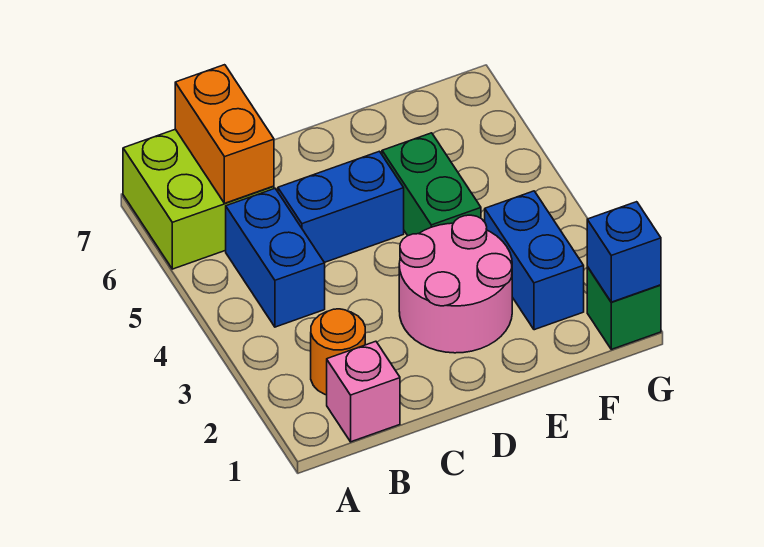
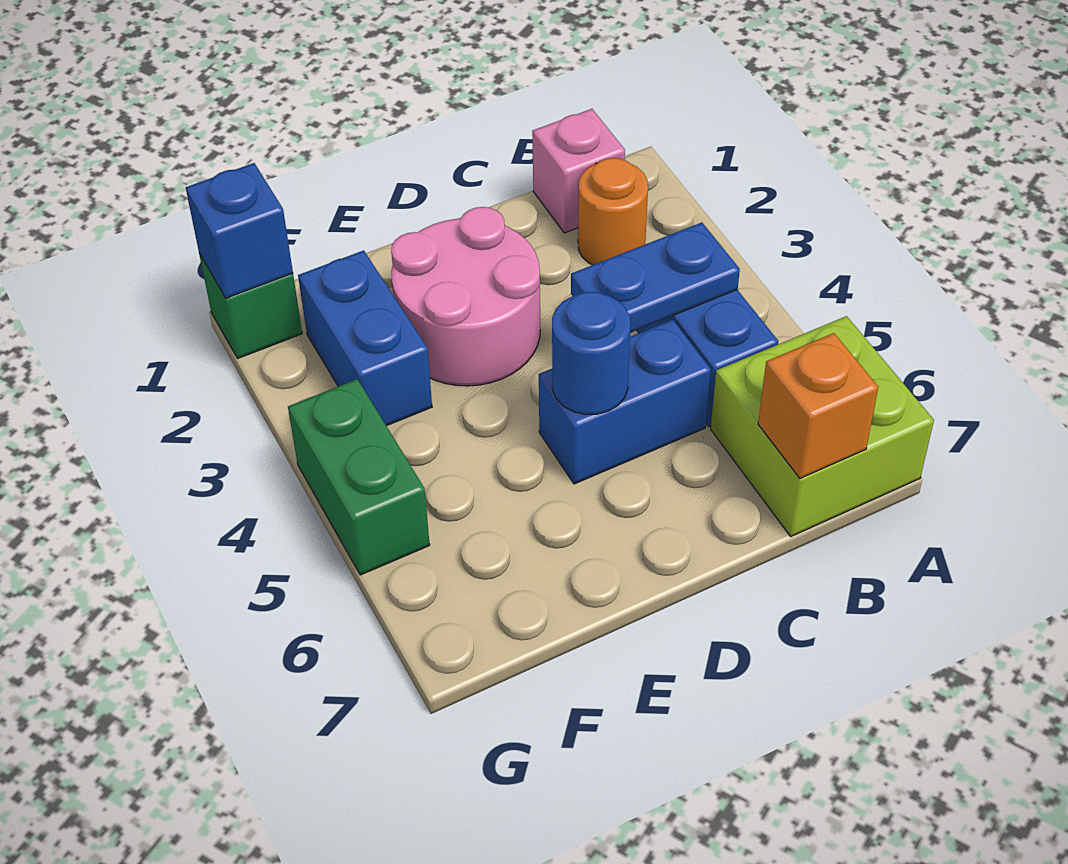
none -> blue 1x2 plate [571,223,740,333]
orange 1x2 brick [175,65,274,203] -> orange 1x1 brick [758,333,878,478]
none -> blue 1x1 round brick [552,292,630,414]
green 1x2 brick [382,133,481,236] -> green 1x2 brick moved to [288,379,430,575]

